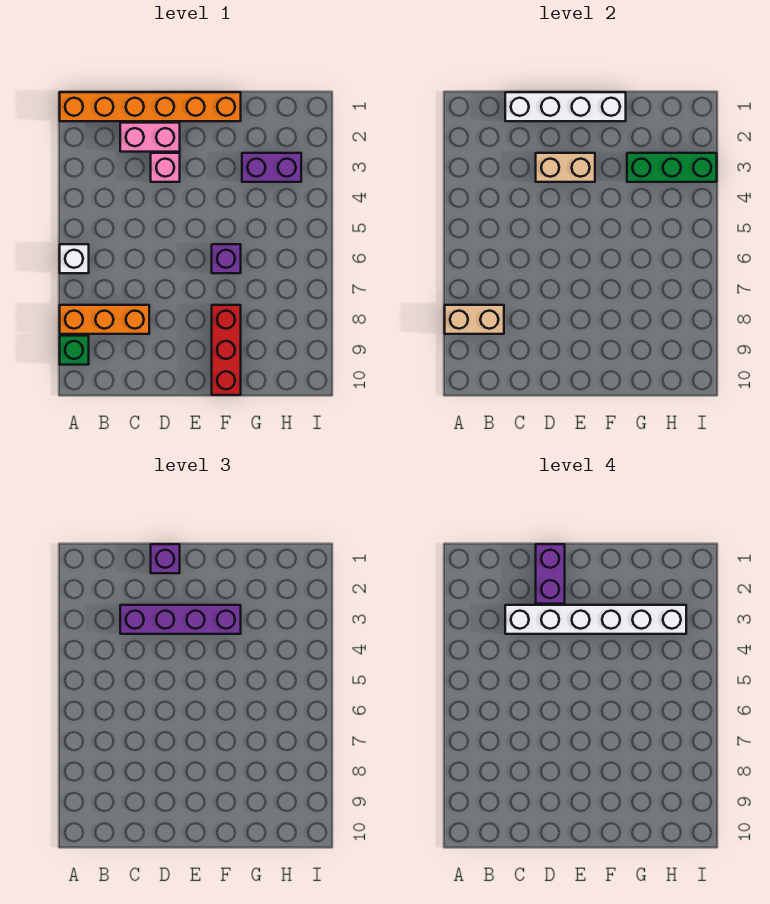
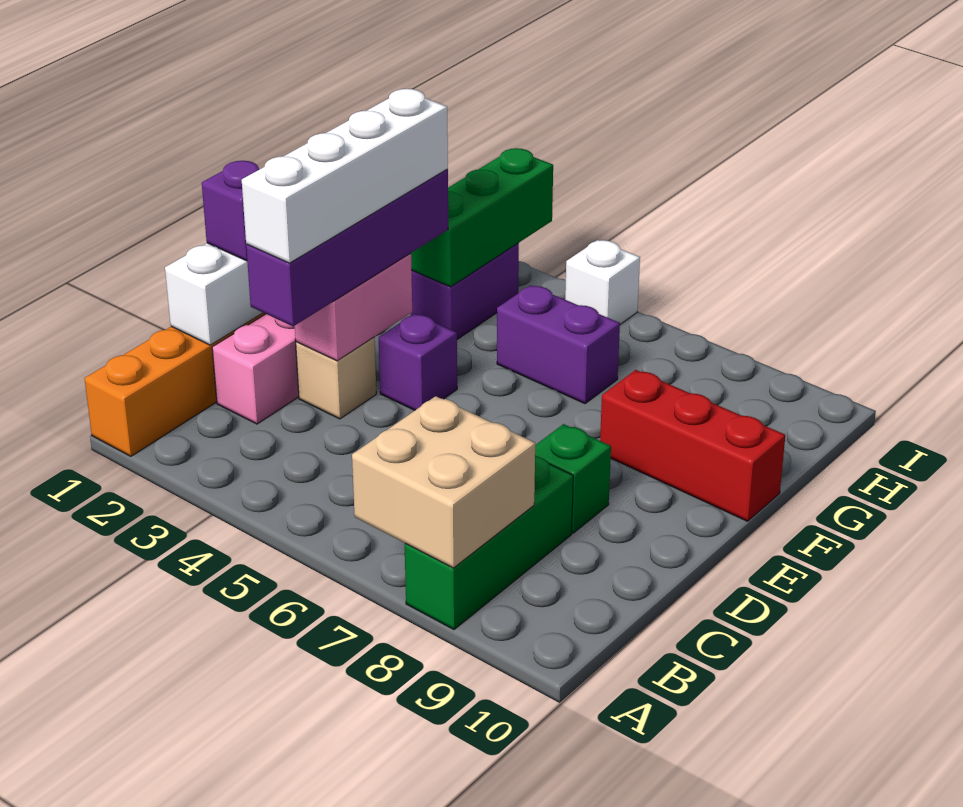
white 1x1 brick [60,244,89,273] -> white 1x1 brick moved to [565,240,640,324]
orange 1x3 brick [60,305,149,334] -> green 1x3 brick [405,456,573,630]
tan 1x2 brick [445,305,504,334] -> tan 2x2 brick [352,396,535,568]
green 1x1 brick [60,336,89,365] -> green 1x1 brick moved to [535,424,611,533]
white 1x6 brick [505,605,686,634] -> white 1x4 brick [242,89,448,263]
purple 1x2 brick [536,544,565,604] -> purple 1x2 brick moved to [497,285,620,404]
pink 1x1 brick [151,153,180,182] -> tan 1x1 brick [296,337,376,419]
tan 1x2 brick [536,153,595,182] -> pink 1x2 brick [295,253,412,361]
purple 1x1 brick [212,244,241,273] -> purple 1x1 brick moved to [379,314,457,410]

